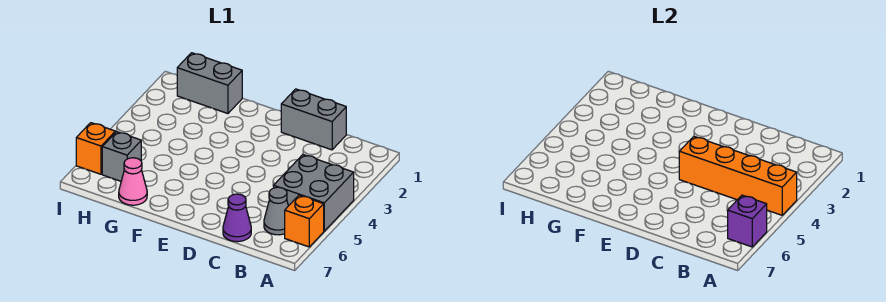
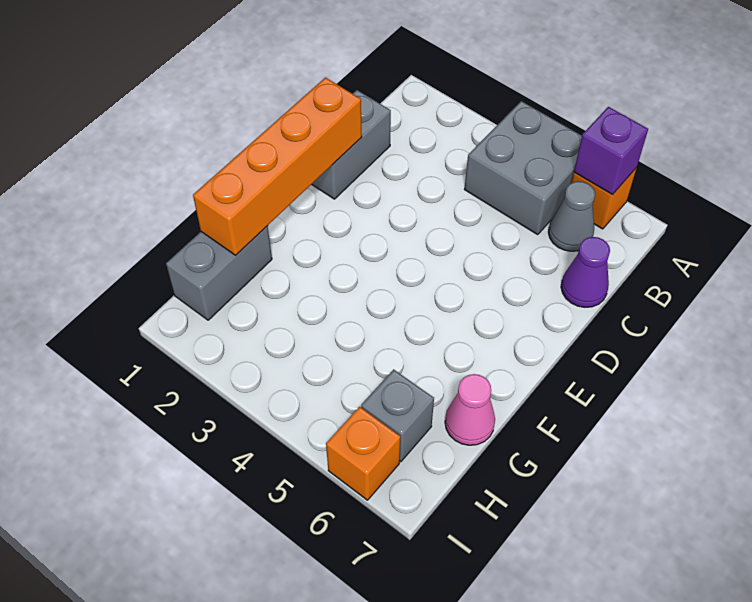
orange 1x4 brick [679,137,797,215] -> orange 1x4 brick moved to [193,78,362,255]

